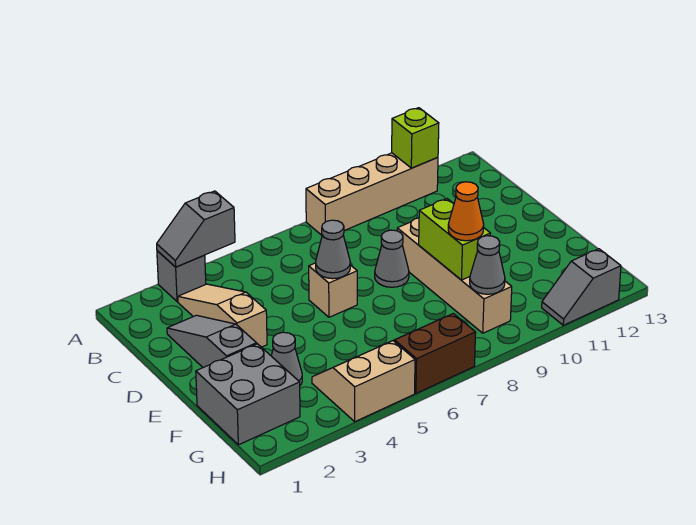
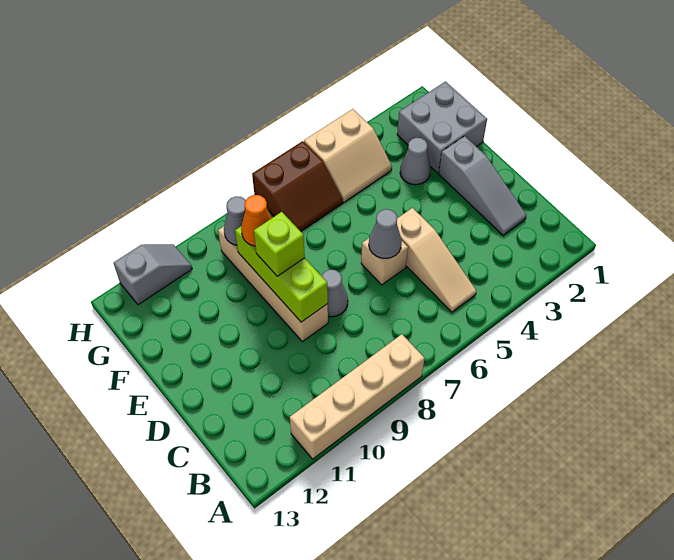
grey 1x1 brick [157,251,206,302] -> none
grey 1x2 slope [157,191,235,267] -> none
lime 1x1 brick [392,108,439,168] -> lime 1x1 brick moved to [254,212,305,276]
tan 1x3 slope [178,284,267,347] -> tan 1x3 slope moved to [397,208,476,312]
lime 1x2 brick [419,199,490,280] -> lime 1x3 brick [235,226,328,322]

